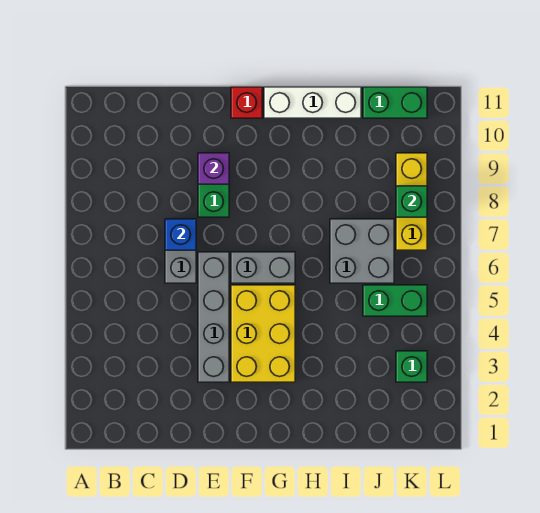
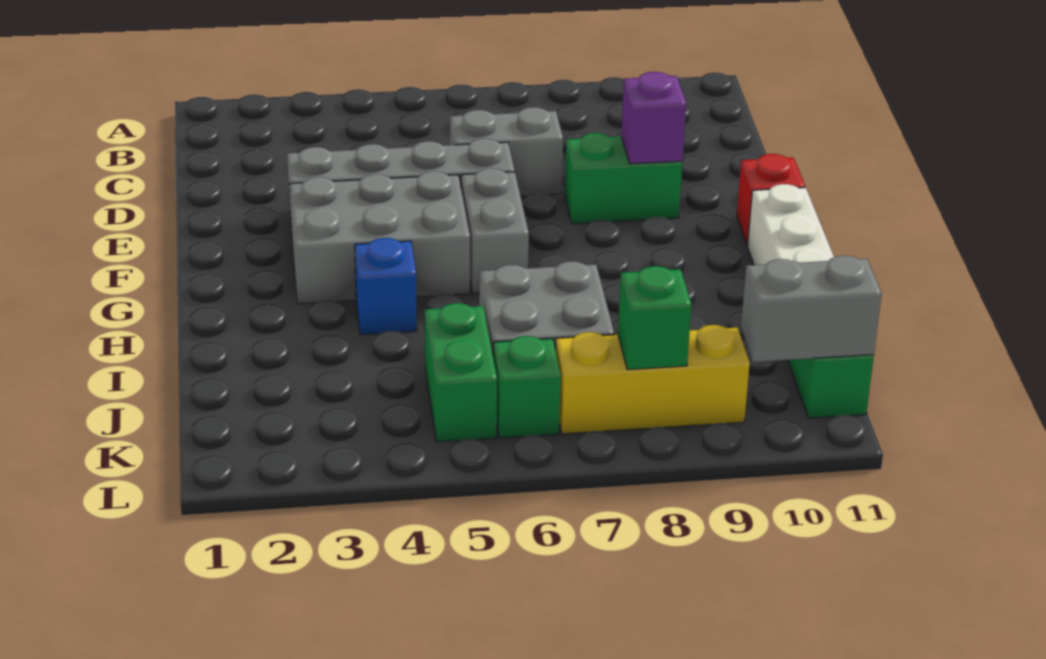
blue 1x1 brick [165,219,196,250] -> blue 1x1 brick moved to [355,238,417,335]
yellow 2x3 brick [231,285,295,382] -> grey 2x3 brick [290,171,470,304]
green 1x1 brick [396,351,427,382] -> green 1x1 brick moved to [493,336,561,438]
none -> grey 1x2 brick [741,256,882,362]

